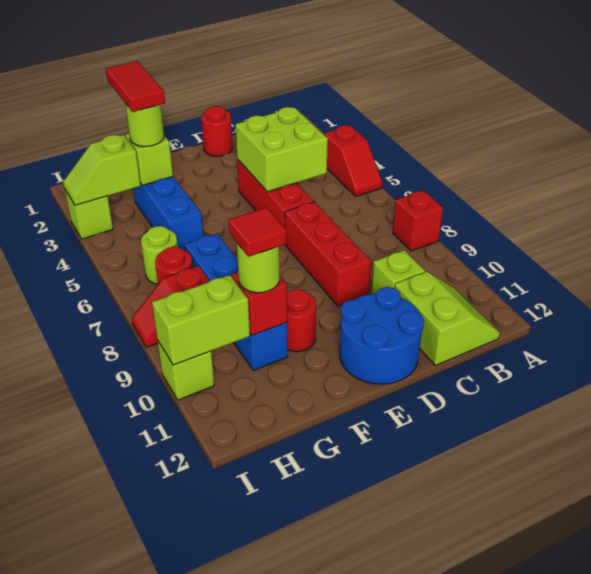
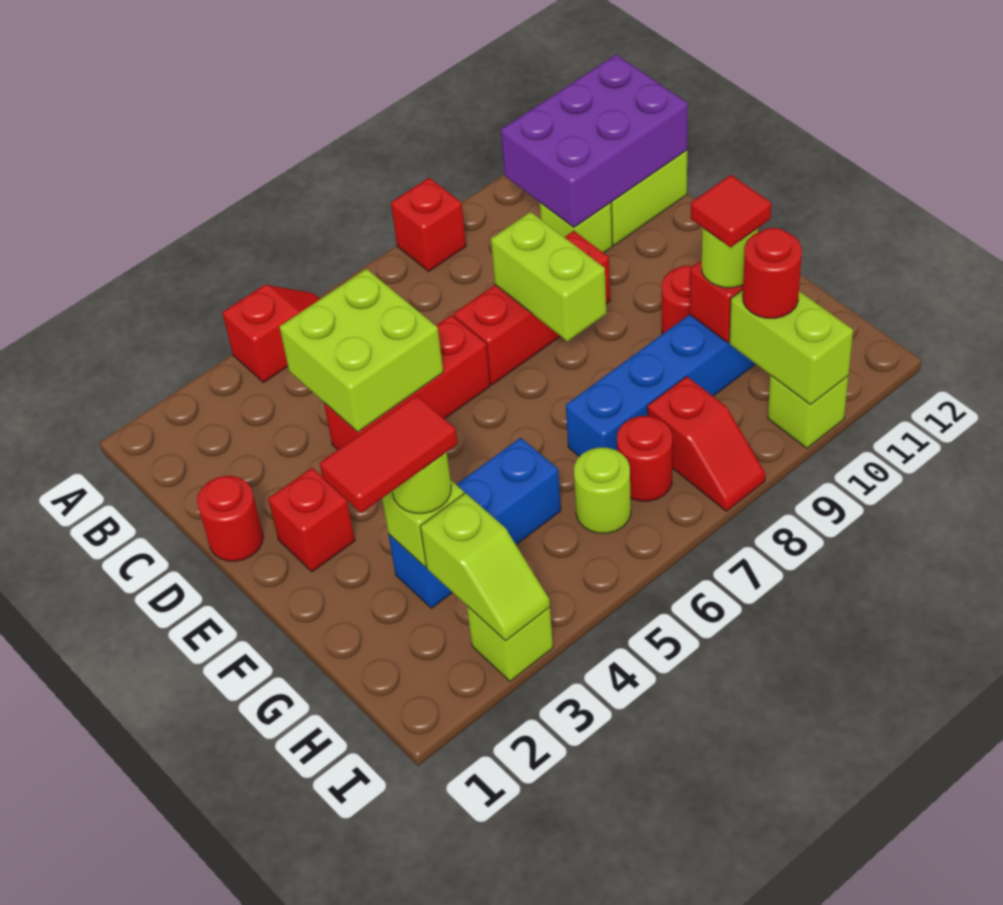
none -> purple 2x3 brick [501,55,688,227]
none -> lime 1x2 brick [491,212,606,341]
blue 2x2 round brick [340,287,424,384] -> none
none -> red 1x1 brick [268,468,355,572]
none -> red 1x1 round brick [743,228,802,318]

